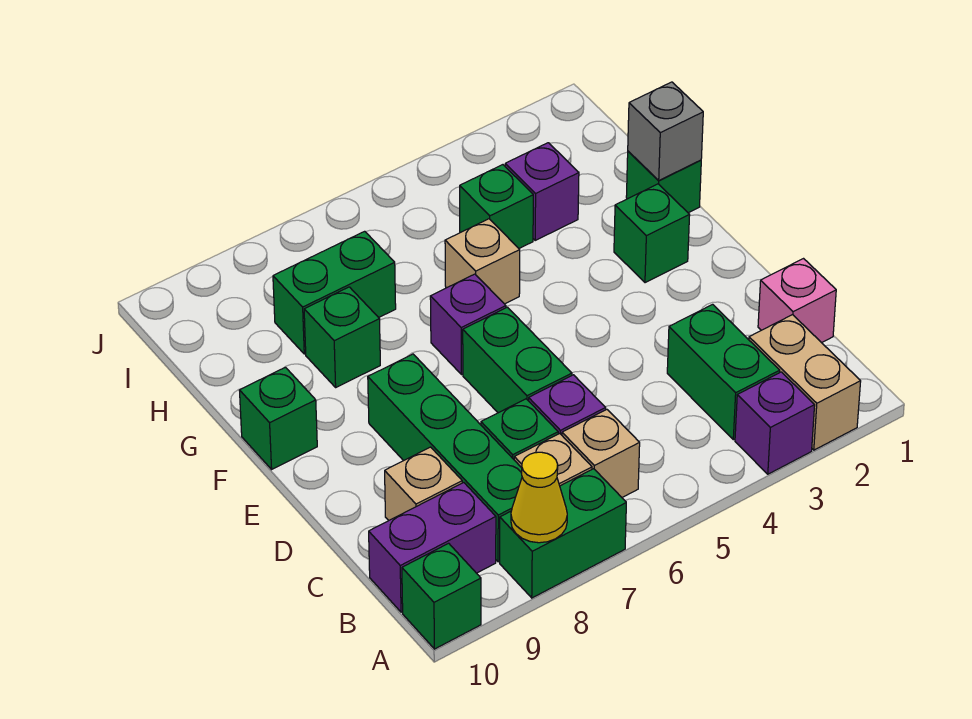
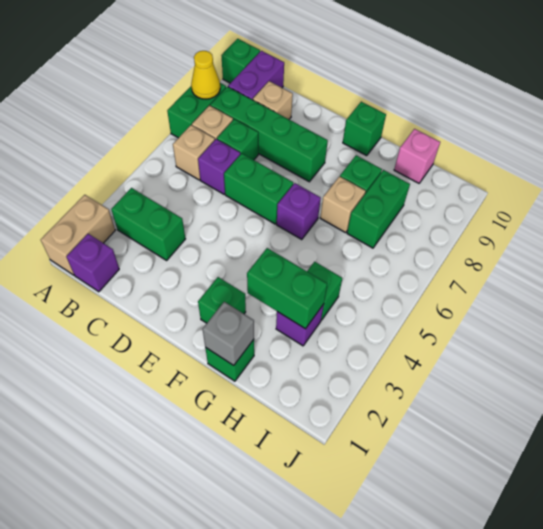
tan 1x2 brick [749,315,861,450] -> tan 1x2 brick turned to [41,195,115,275]
purple 1x1 brick [735,372,815,474] -> purple 1x1 brick moved to [66,234,119,292]
pink 1x1 brick [758,259,836,343] -> pink 1x1 brick moved to [394,129,440,183]
none -> green 1x2 brick [247,248,327,329]
tan 1x1 brick [445,219,520,304] -> tan 1x1 brick moved to [320,176,366,233]

